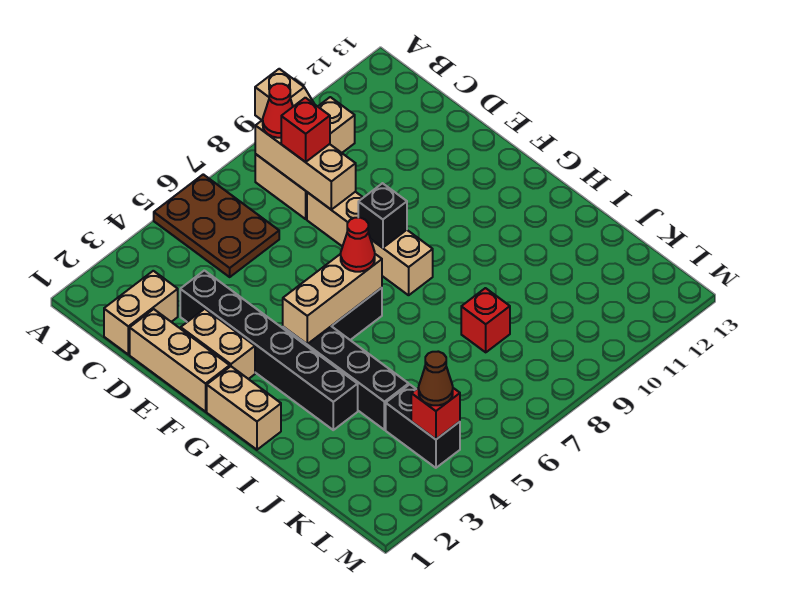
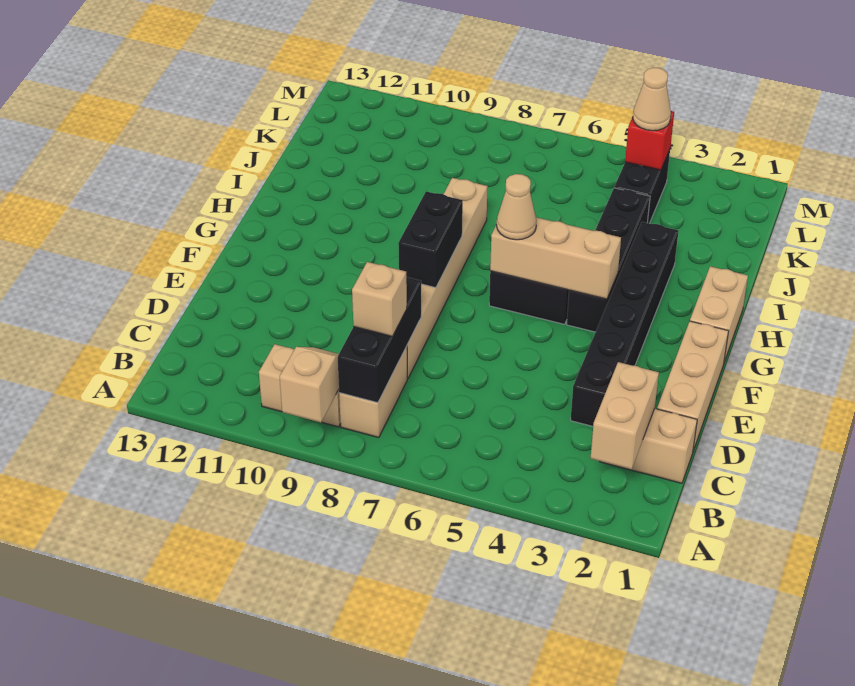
brown 2x3 plate [154,174,279,277] -> none
tan 1x3 brick [255,120,356,210] -> black 1x3 brick [338,277,421,403]
red 1x1 cone [263,84,293,138] -> none
red 1x1 brick [281,98,330,162] -> tan 1x1 brick [352,262,407,336]
tan 1x4 brick [307,192,433,295] -> tan 1x6 brick [407,178,488,379]
tan 1x2 brick [181,309,255,379] -> tan 1x2 brick moved to [591,362,659,469]
black 1x1 brick [358,183,407,248] -> black 1x2 brick [398,191,463,288]
red 1x1 cone [341,218,375,272] -> tan 1x1 cone [497,174,537,240]
red 1x1 brick [461,288,510,352] -> none
brown 1x1 cone [419,352,453,405] -> tan 1x1 cone [633,68,671,131]

